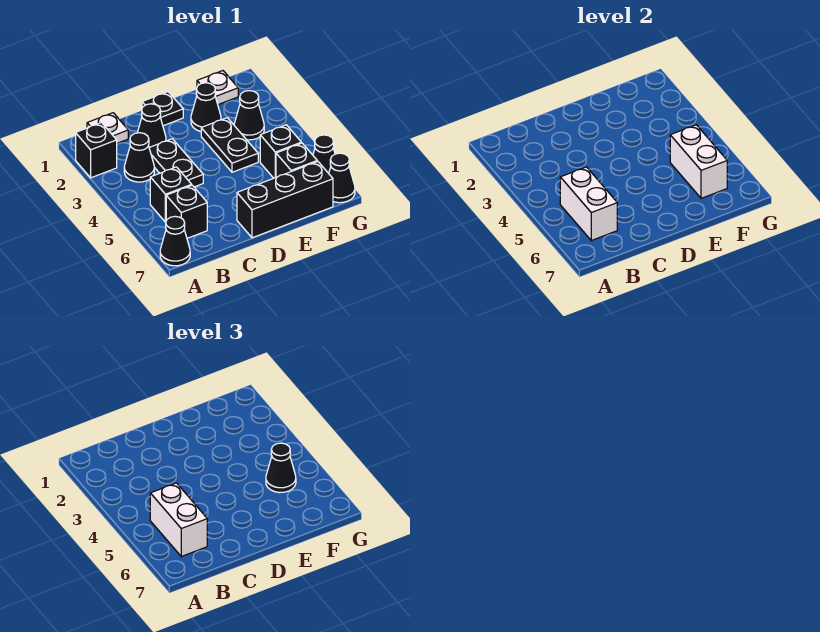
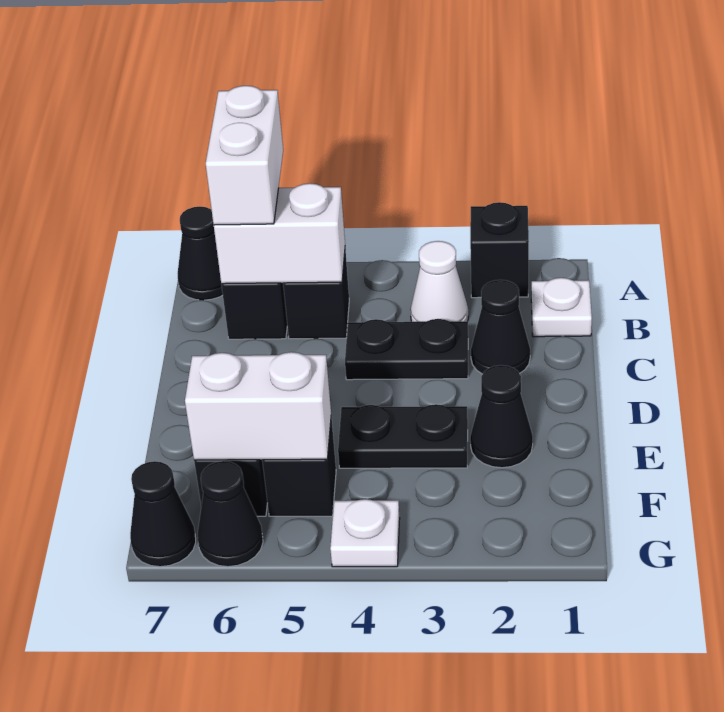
black 1x1 cone [124,133,154,182] -> white 1x1 cone [411,241,468,322]
white 1x2 brick [150,483,207,557] -> white 1x2 brick turned to [206,86,283,225]
black 1x1 plate [142,92,183,126] -> none
black 1x3 brick [237,161,333,238] -> none
white 1x1 plate [197,71,238,105] -> white 1x1 plate moved to [330,499,400,567]
black 1x1 cone [234,91,264,140] -> none
black 1x1 cone [266,443,296,493] -> none

